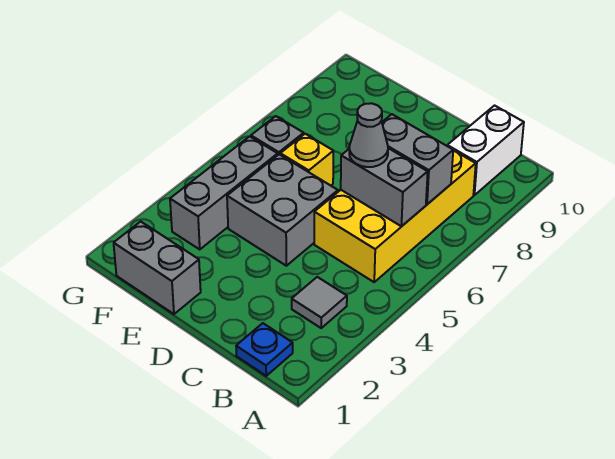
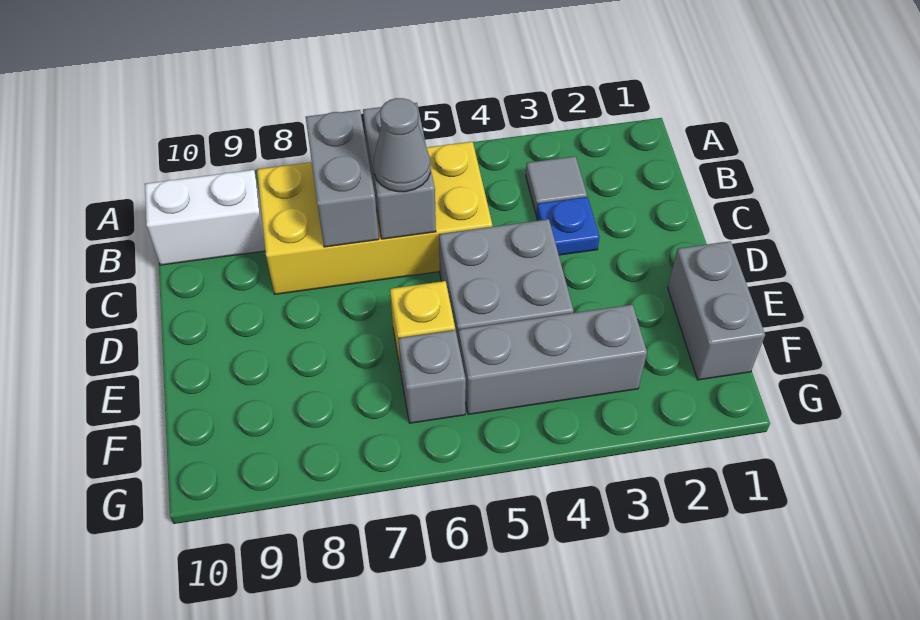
blue 1x1 plate [236,323,293,376] -> blue 1x1 plate moved to [536,197,600,255]

